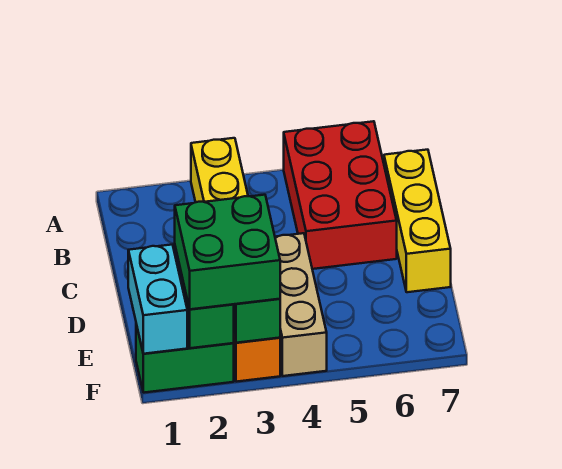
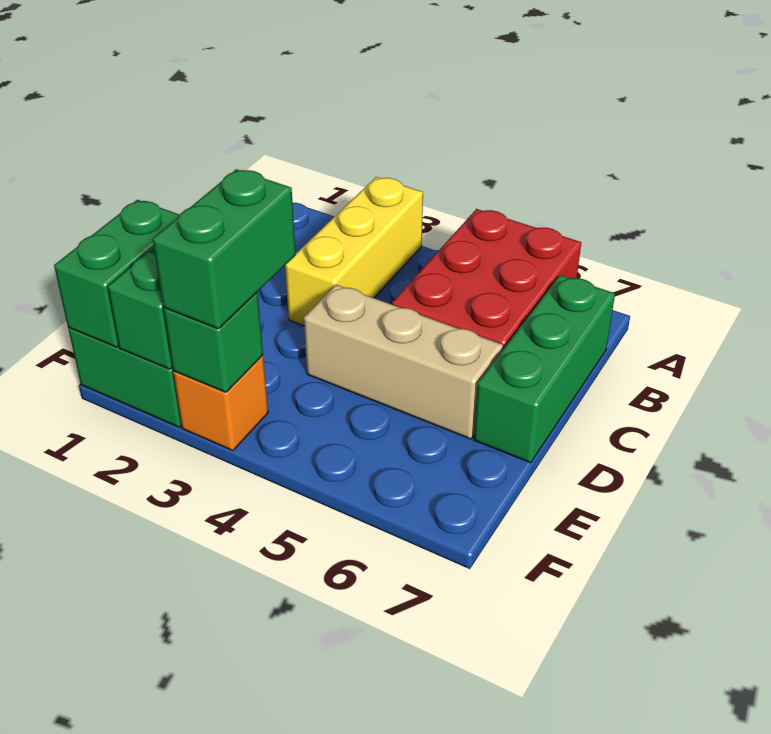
yellow 1x3 brick [384,150,451,292] -> green 1x3 brick [474,275,615,463]
tan 1x3 brick [275,233,327,376] -> tan 1x3 brick turned to [304,285,503,439]
cyan 1x2 brick [128,245,187,354] -> green 1x2 brick [54,200,180,347]
green 2x2 brick [175,195,280,309] -> green 1x2 brick [153,169,296,329]

